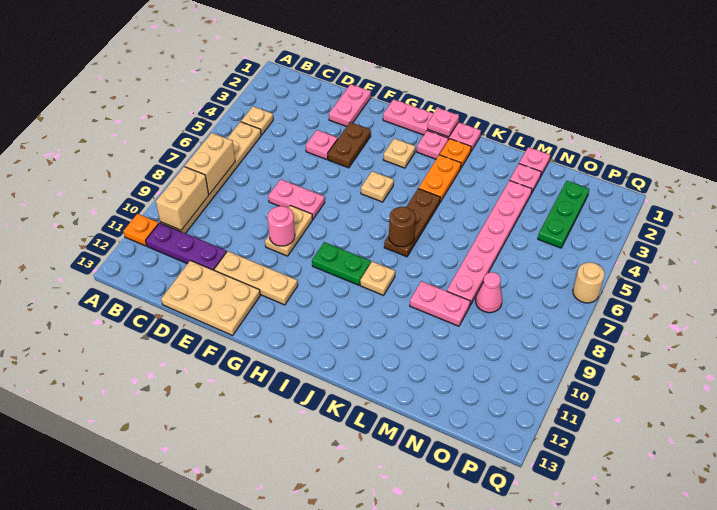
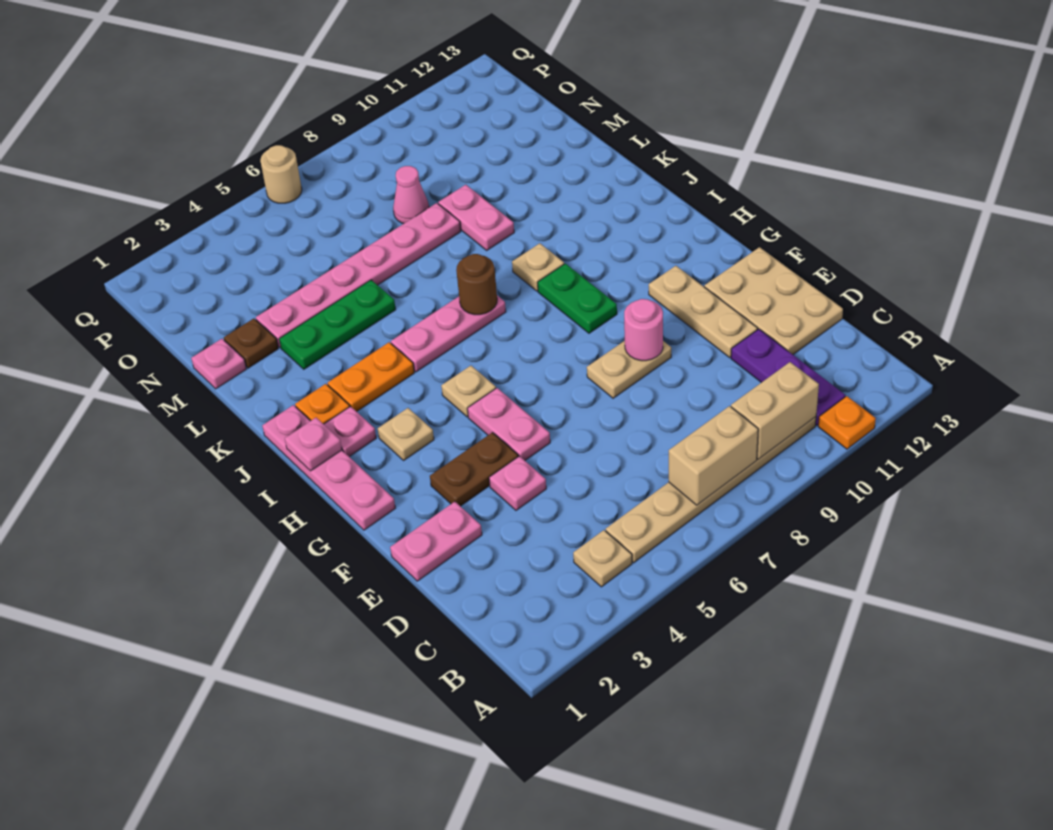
pink 1x2 plate [268,179,325,219] -> pink 1x2 plate moved to [467,388,550,460]
brown 1x3 plate [384,189,440,257] -> pink 1x3 plate [391,296,506,372]
pink 1x1 plate [510,164,541,194] -> brown 1x1 plate [224,319,278,368]
green 1x3 plate [538,181,589,248] -> green 1x3 plate moved to [279,280,396,369]

